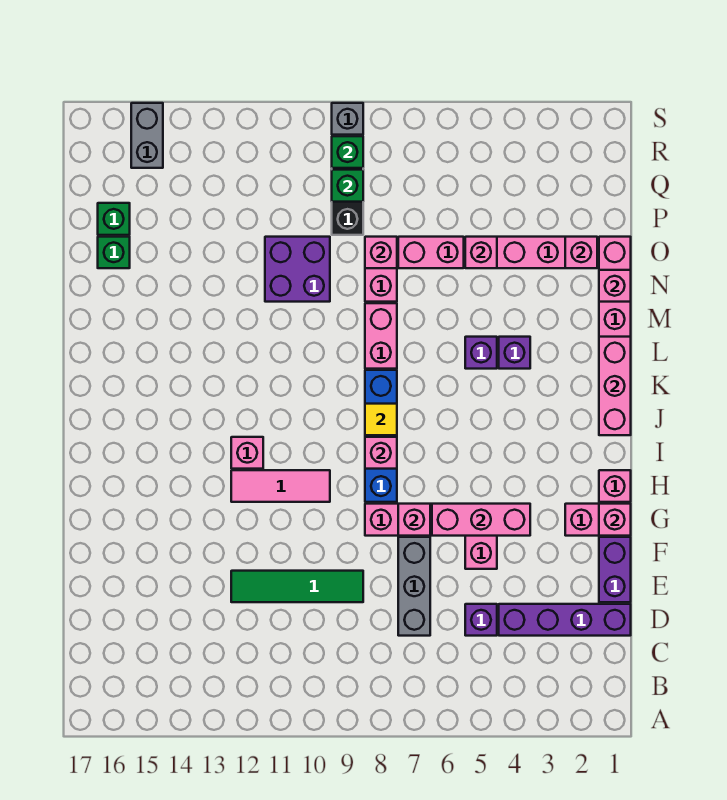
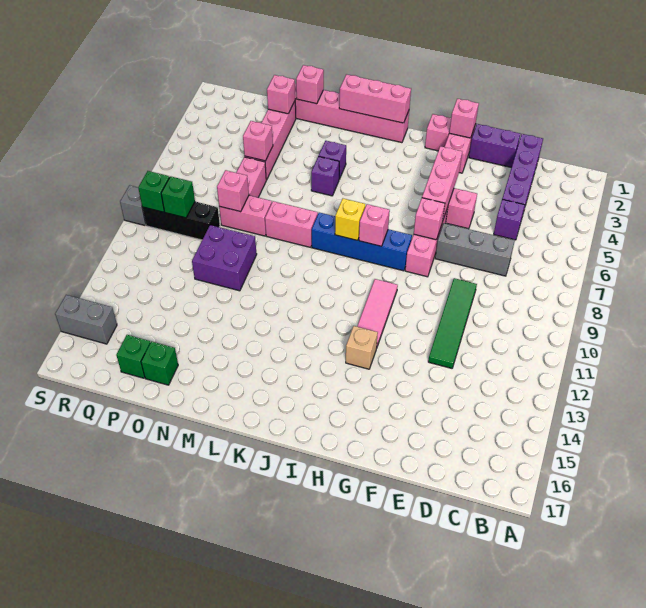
none -> tan 1x1 brick [346,326,378,369]
pink 1x1 brick [231,437,263,469] -> none
yellow 1x1 tile [365,404,397,435] -> yellow 1x1 brick [335,199,365,240]

